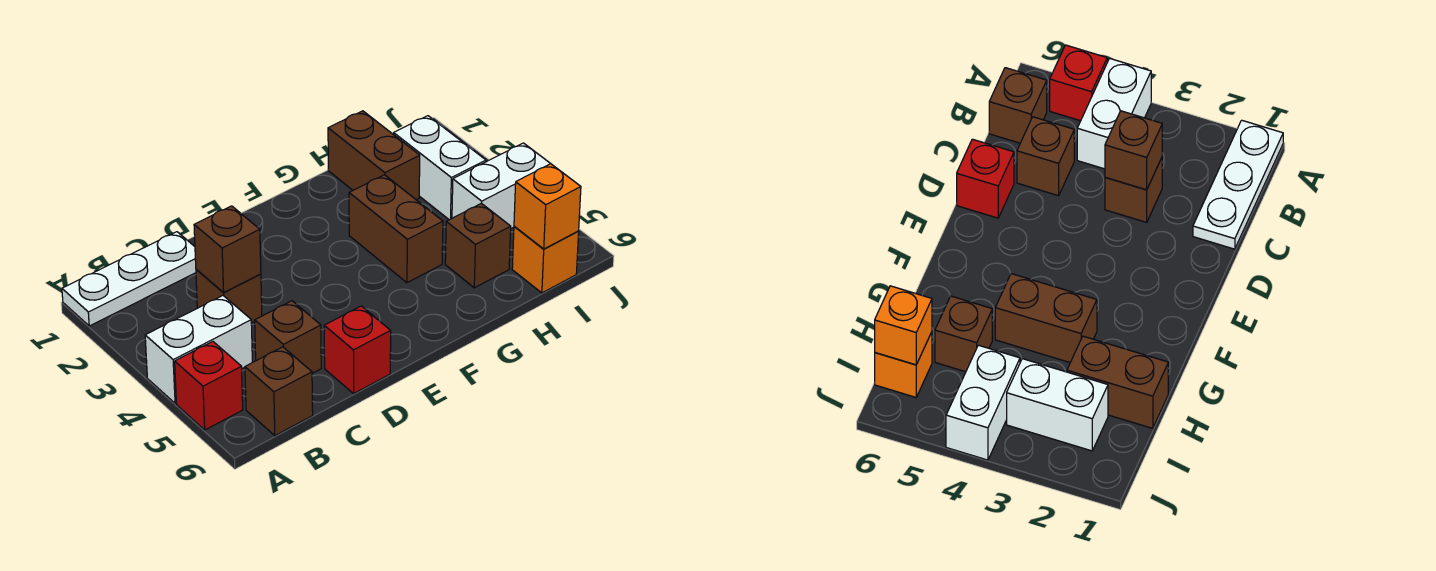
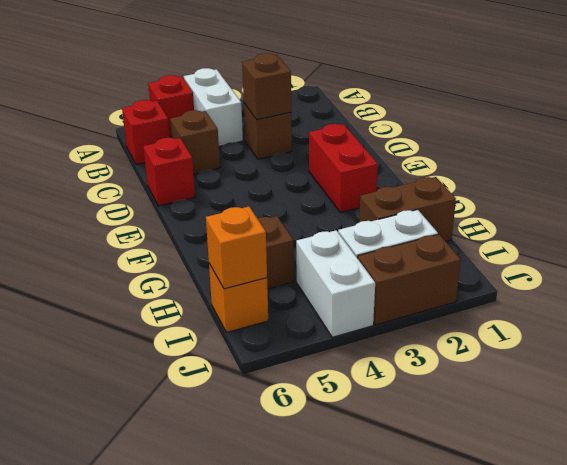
white 1x3 plate [62,232,196,326] -> none
brown 1x1 brick [245,347,313,436] -> red 1x1 brick [122,100,170,165]
none -> red 1x2 brick [309,124,378,213]
brown 1x2 brick [349,175,443,283] -> brown 1x2 brick moved to [358,234,461,325]

